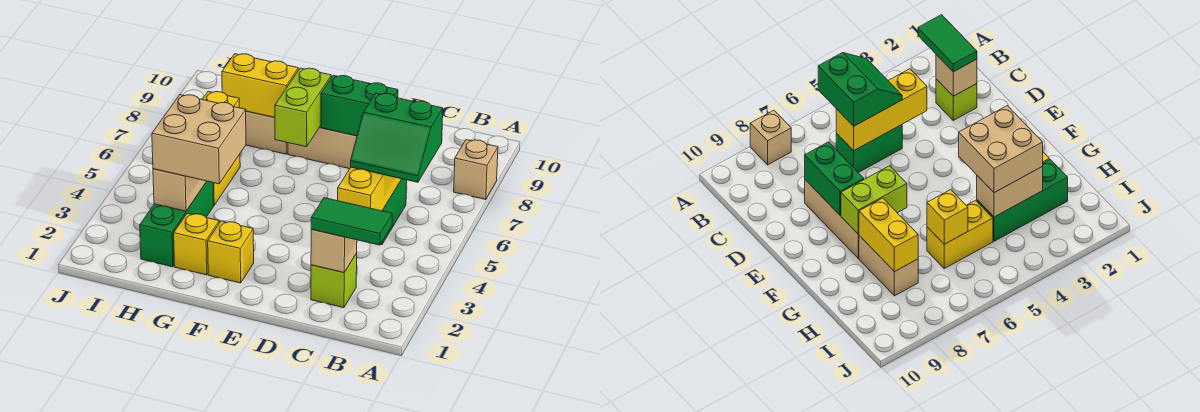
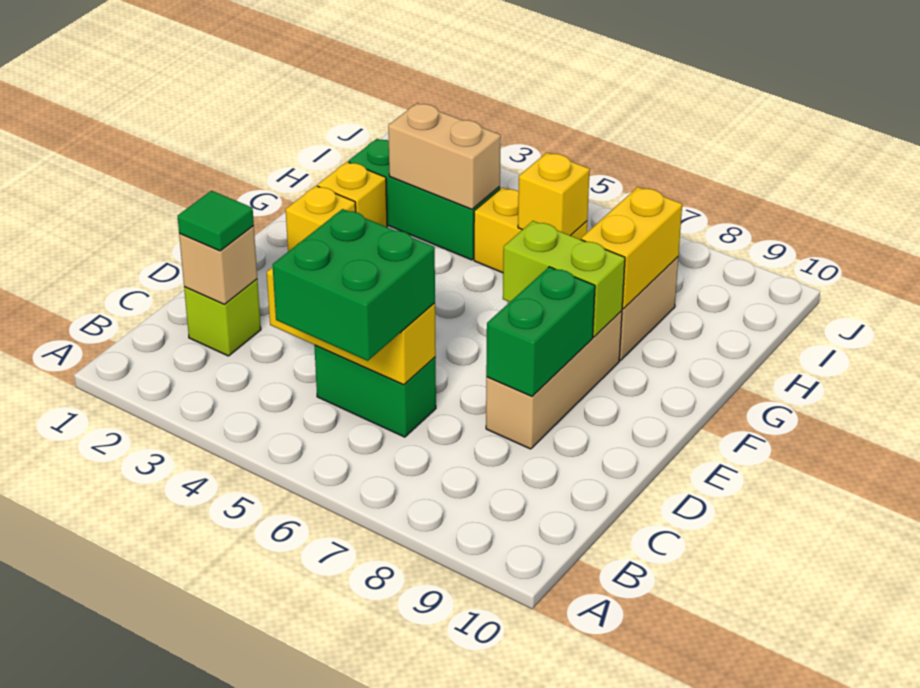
tan 1x1 brick [454,140,498,199] -> none
green 1x2 tile [311,198,392,245] -> green 1x1 tile [178,191,254,251]
green 2x2 slope [351,93,443,182] -> green 2x2 brick [272,209,435,361]
tan 2x2 brick [152,95,246,184] -> none

